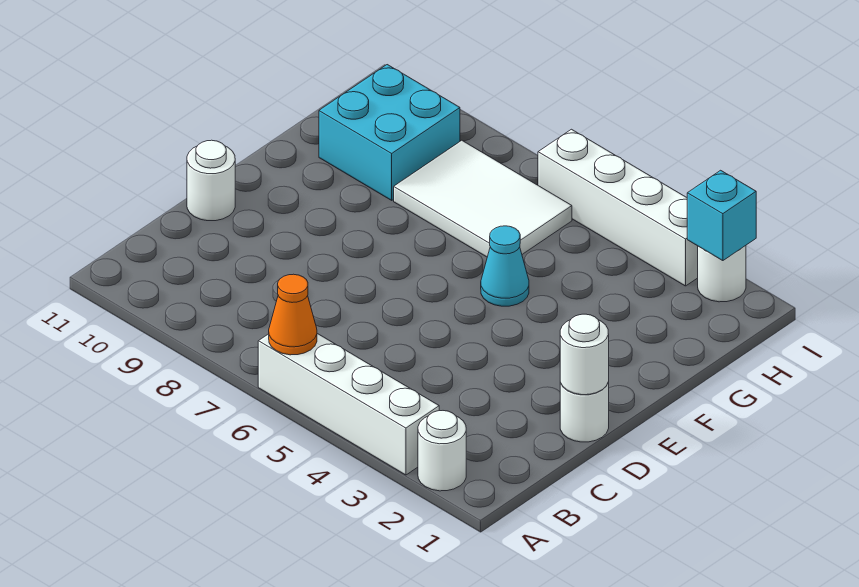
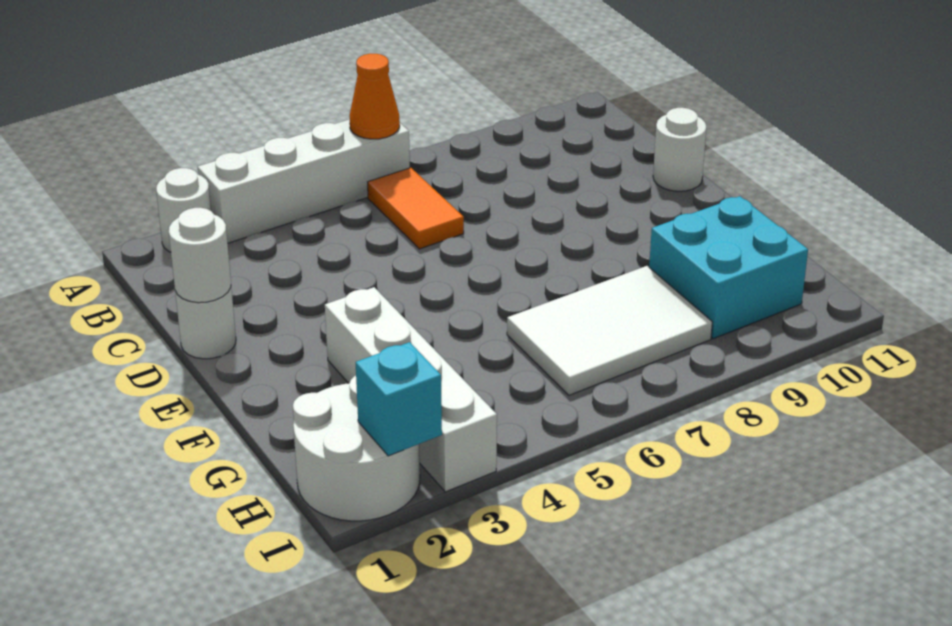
none -> orange 1x2 tile [368,168,464,249]
cyan 1x1 cone [481,226,529,306] -> none
white 1x1 round brick [698,246,746,302] -> white 2x2 round brick [293,376,420,521]
white 1x4 brick [538,129,698,286] -> white 1x4 brick turned to [325,287,497,492]

